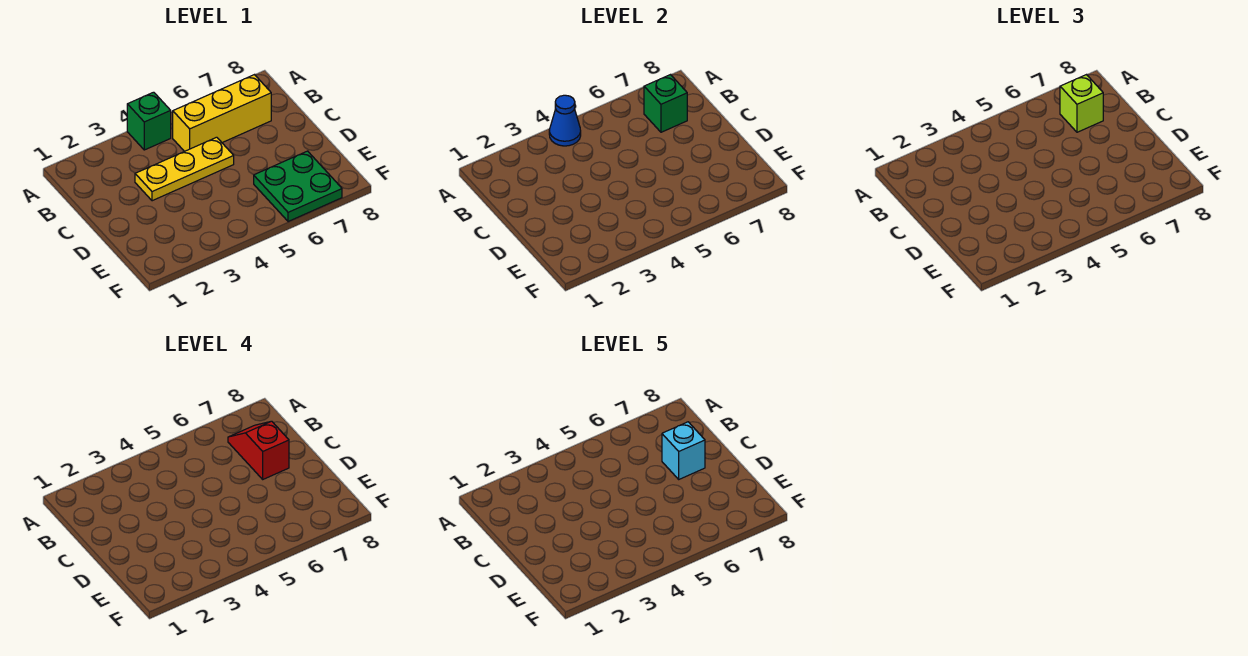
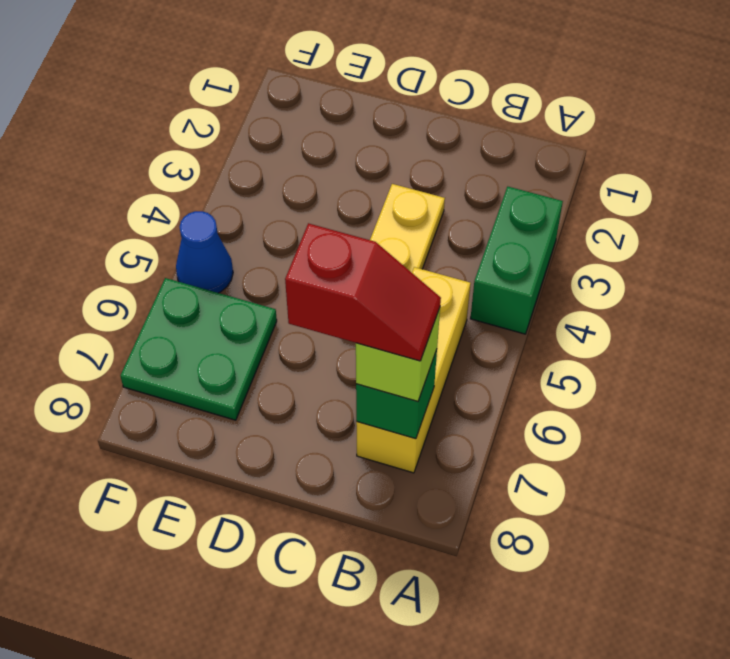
green 1x1 brick [127,92,171,150] -> green 1x2 brick [470,187,563,334]
blue 1x1 cone [549,95,581,146] -> blue 1x1 cone moved to [176,211,233,293]
cyan 1x1 brick [662,422,705,479] -> none

